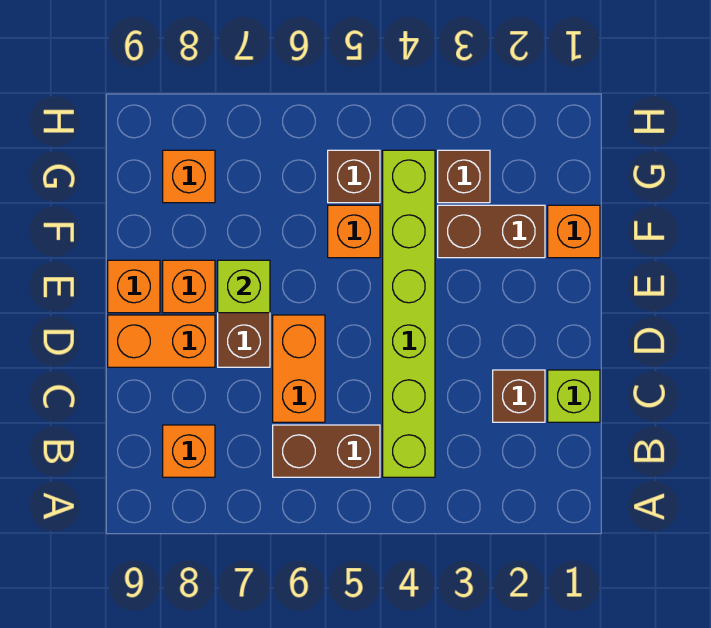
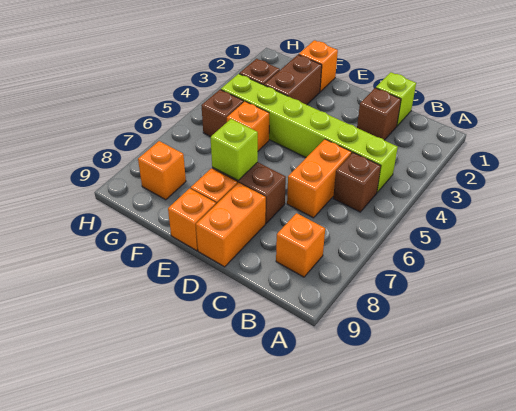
brown 1x2 brick [273,425,380,477] -> brown 1x1 brick [333,153,381,212]
orange 1x2 brick [273,315,325,422] -> orange 1x2 brick turned to [287,139,352,218]

